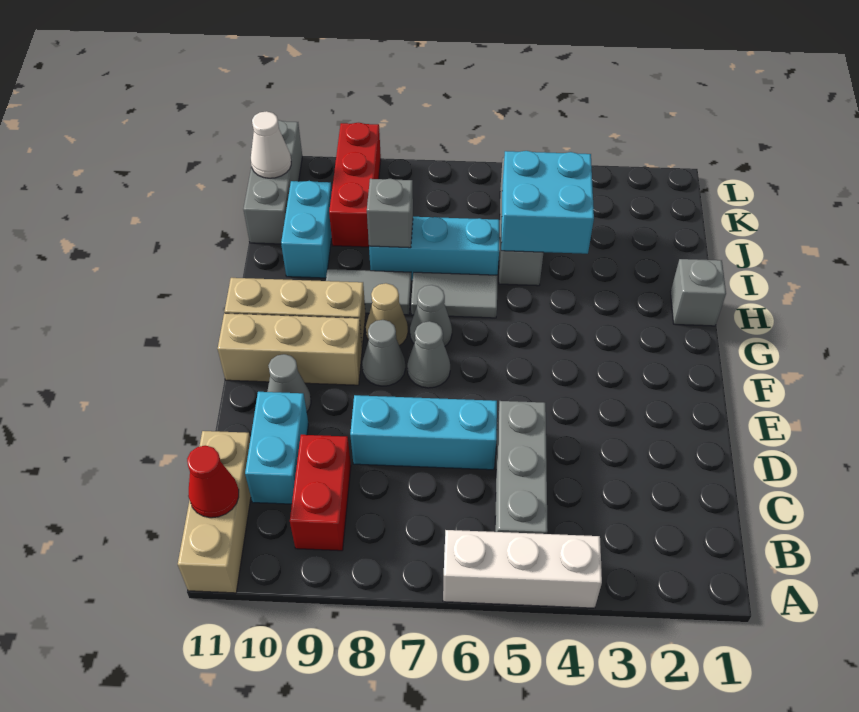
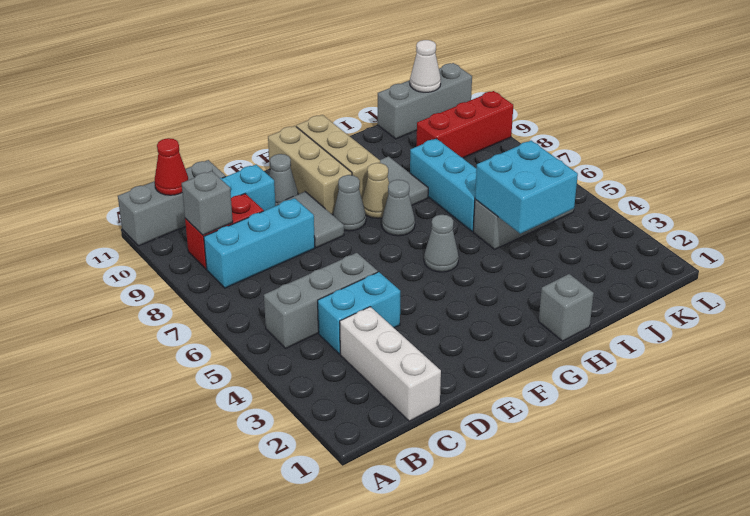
white 1x3 brick [443,530,602,608] -> white 1x3 brick moved to [340,307,441,421]
tan 1x3 brick [178,431,251,593] -> grey 1x3 brick [118,160,226,246]
cyan 1x3 brick [350,395,497,470] -> cyan 1x3 brick turned to [204,198,315,288]
grey 1x1 cone [407,321,450,388] -> grey 1x1 cone moved to [424,215,459,272]
grey 1x2 tile [411,272,498,318] -> grey 1x2 tile moved to [278,192,344,248]
grey 1x1 brick [367,179,413,248] -> grey 1x1 brick moved to [182,171,233,235]
cyan 1x2 brick [281,181,332,278] -> cyan 1x2 brick moved to [318,272,400,354]

